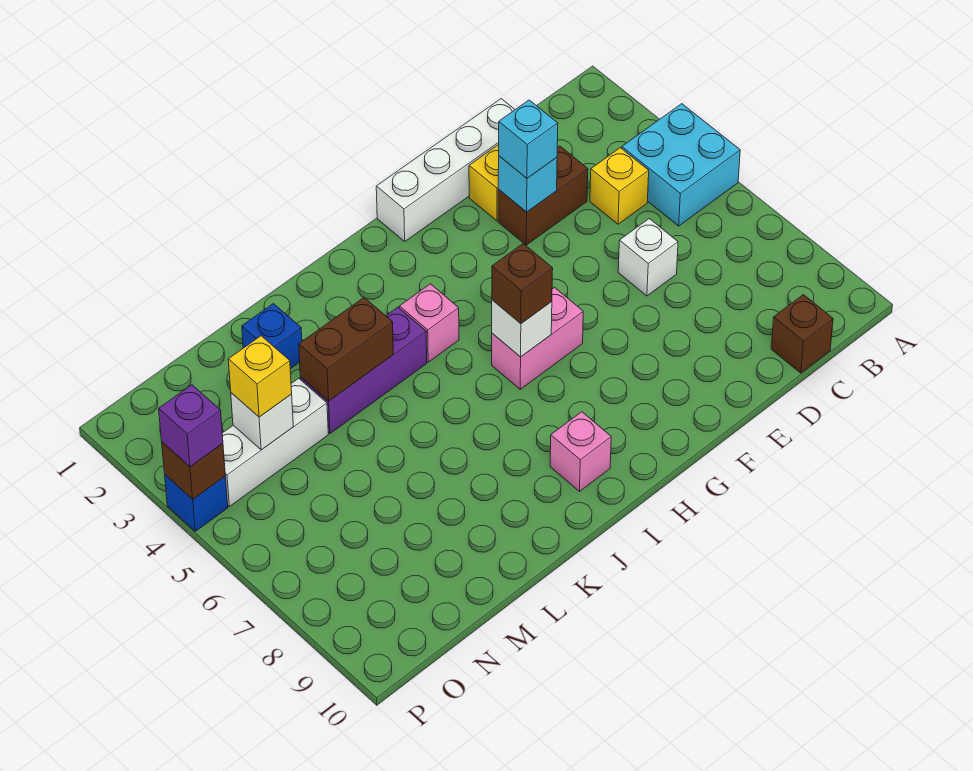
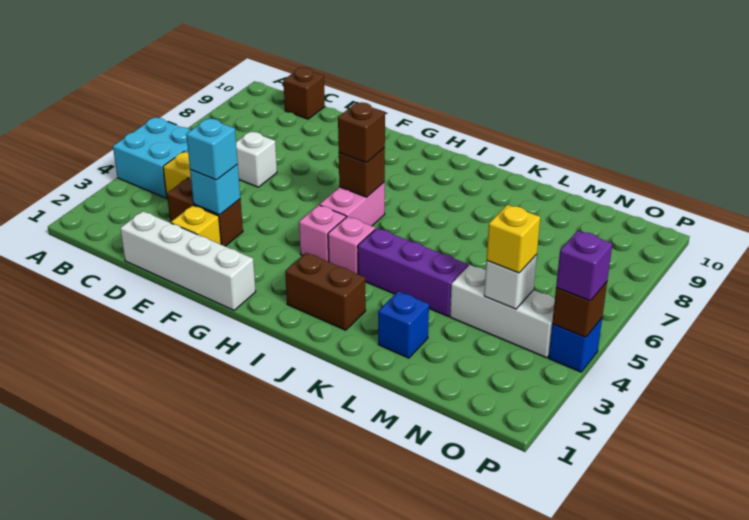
pink 1x2 brick [492,288,583,389] -> pink 1x2 brick turned to [320,182,385,226]
white 1x1 brick [492,300,552,357] -> brown 1x1 brick [339,148,385,197]
pink 1x1 brick [550,412,611,491] -> pink 1x1 brick moved to [299,205,346,262]
brown 1x2 brick [299,298,393,401] -> brown 1x2 brick moved to [285,253,366,330]

